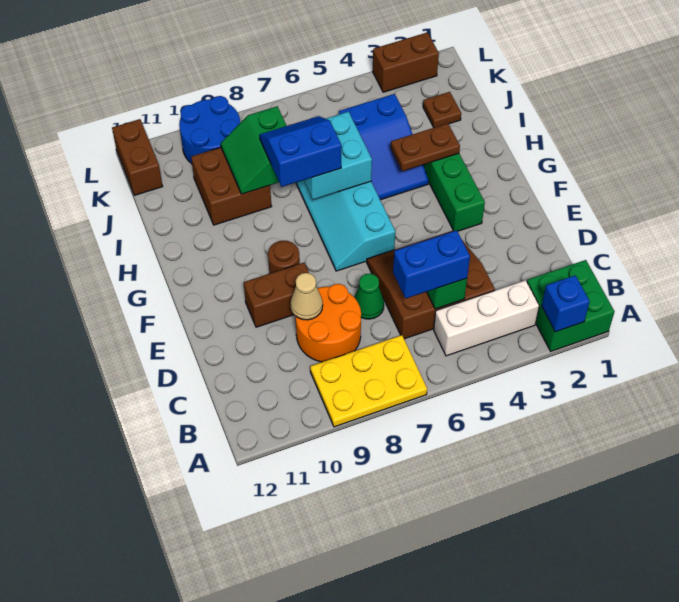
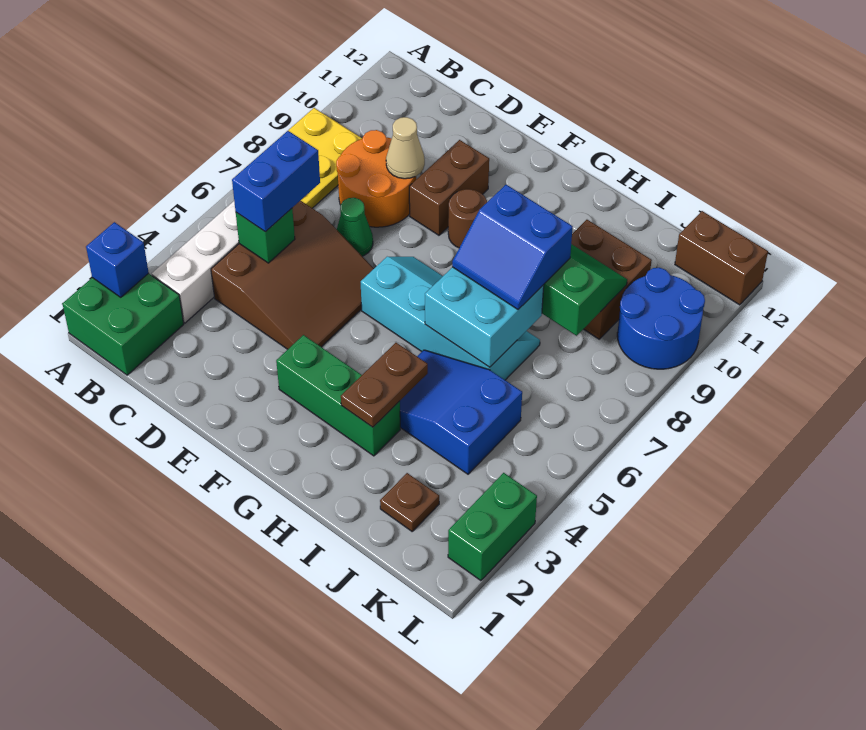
blue 2x2 slope [259,116,342,187] -> blue 2x2 slope turned to [452,184,573,309]
brown 1x2 brick [373,32,439,92] -> green 1x2 brick [448,473,537,581]

